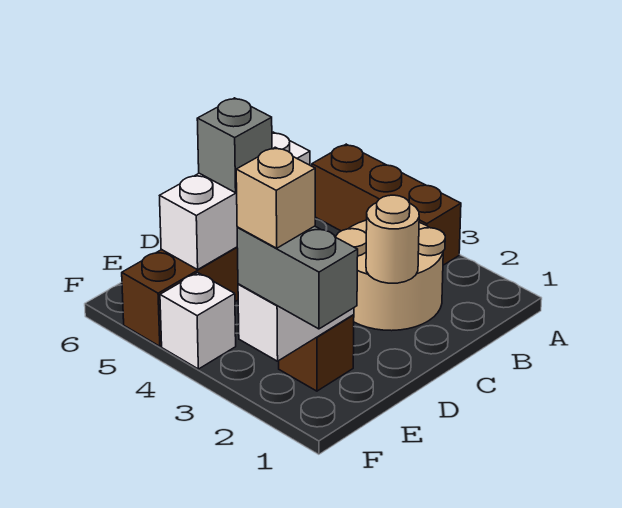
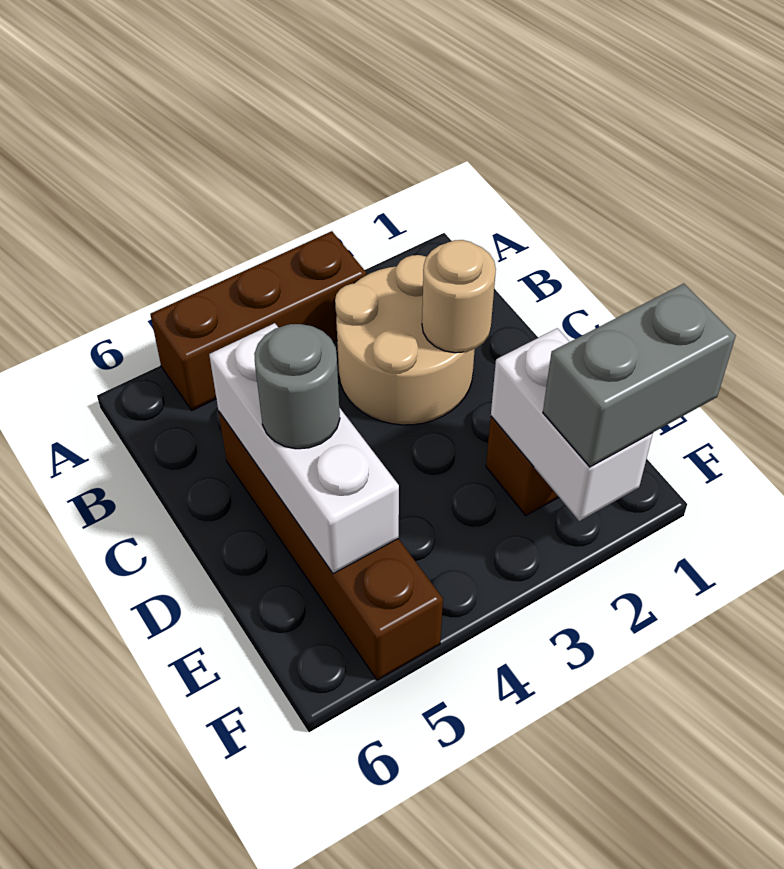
grey 1x1 brick [197,98,272,193] -> grey 1x1 round brick [254,324,340,449]
tan 1x1 brick [236,147,315,248] -> none
white 1x1 brick [160,273,236,369] -> none

